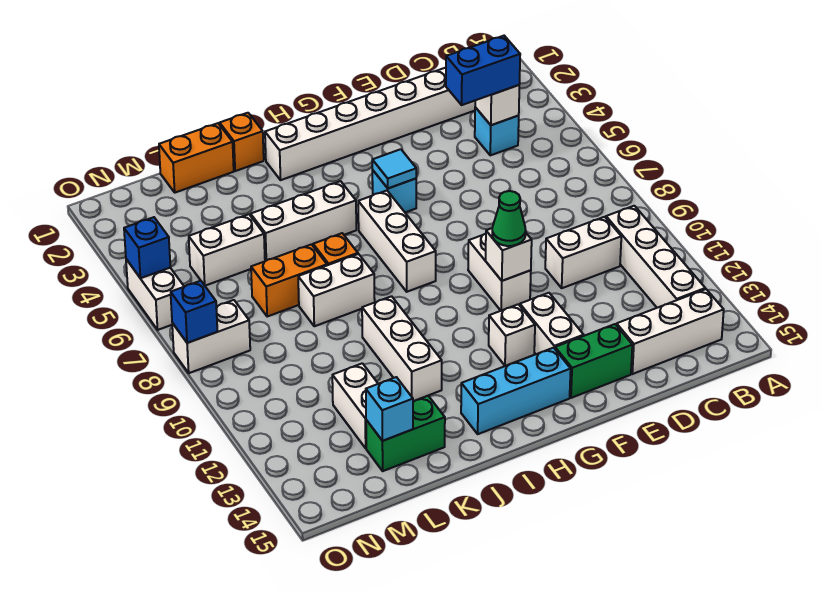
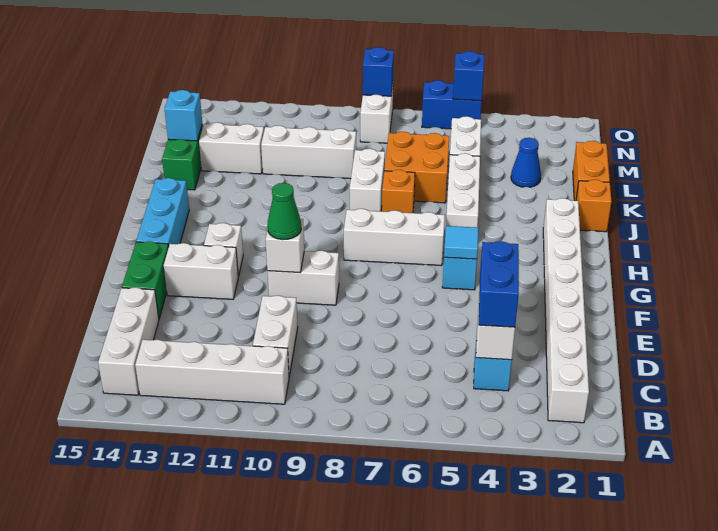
white 1x3 brick [362,296,442,401] -> white 1x3 brick moved to [261,125,356,179]
orange 1x2 brick [251,244,327,317] -> orange 2x2 brick [384,132,449,203]
none -> blue 1x1 cone [511,138,541,187]
white 1x2 brick [126,259,184,330] -> blue 1x2 brick [422,80,482,129]

